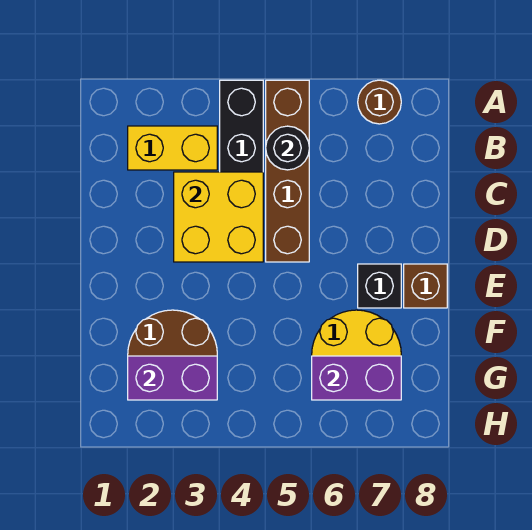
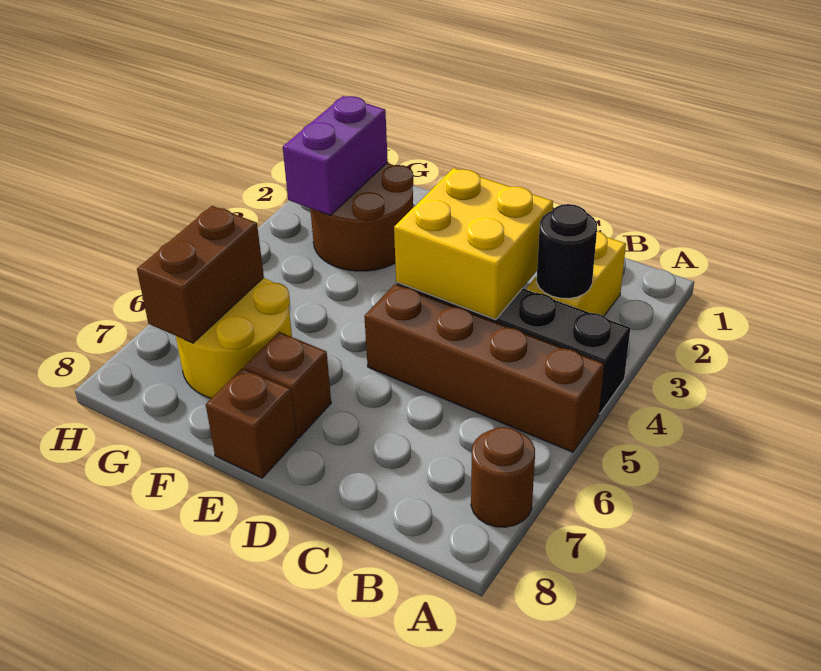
black 1x1 round brick [266,126,309,170] -> black 1x1 round brick moved to [537,204,597,299]
black 1x1 brick [358,264,401,308] -> brown 1x1 brick [244,332,331,439]
purple 1x2 brick [312,356,401,400] -> brown 1x2 brick [137,206,264,343]

